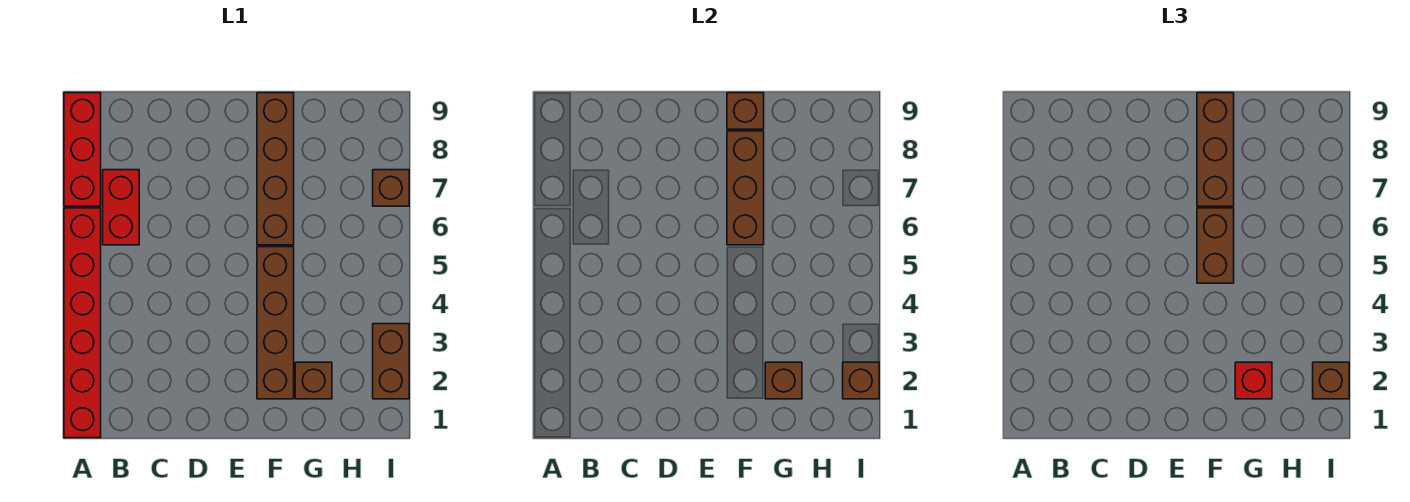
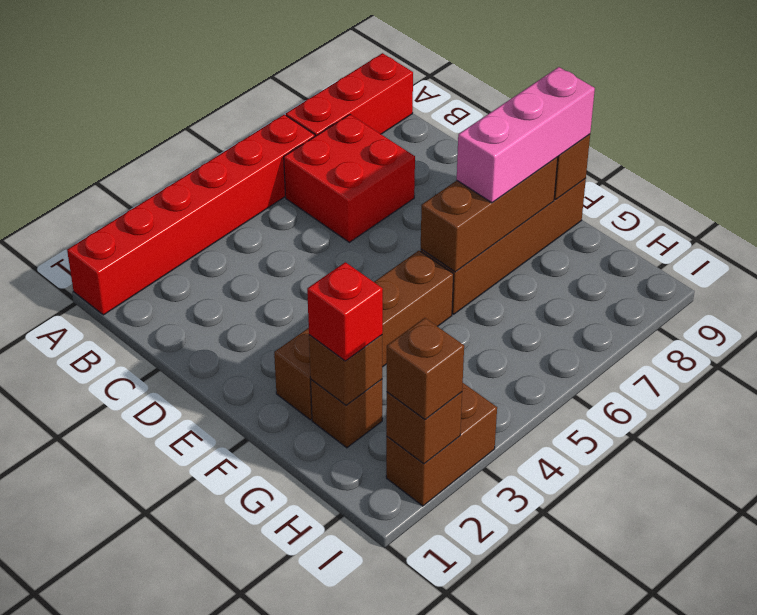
red 1x2 brick [103,170,139,245] -> red 2x2 brick [284,115,415,242]
brown 1x2 brick [1197,208,1234,283] -> none
brown 1x3 brick [1197,93,1234,206] -> pink 1x3 brick [457,67,595,203]
brown 1x1 brick [373,170,409,206] -> none

